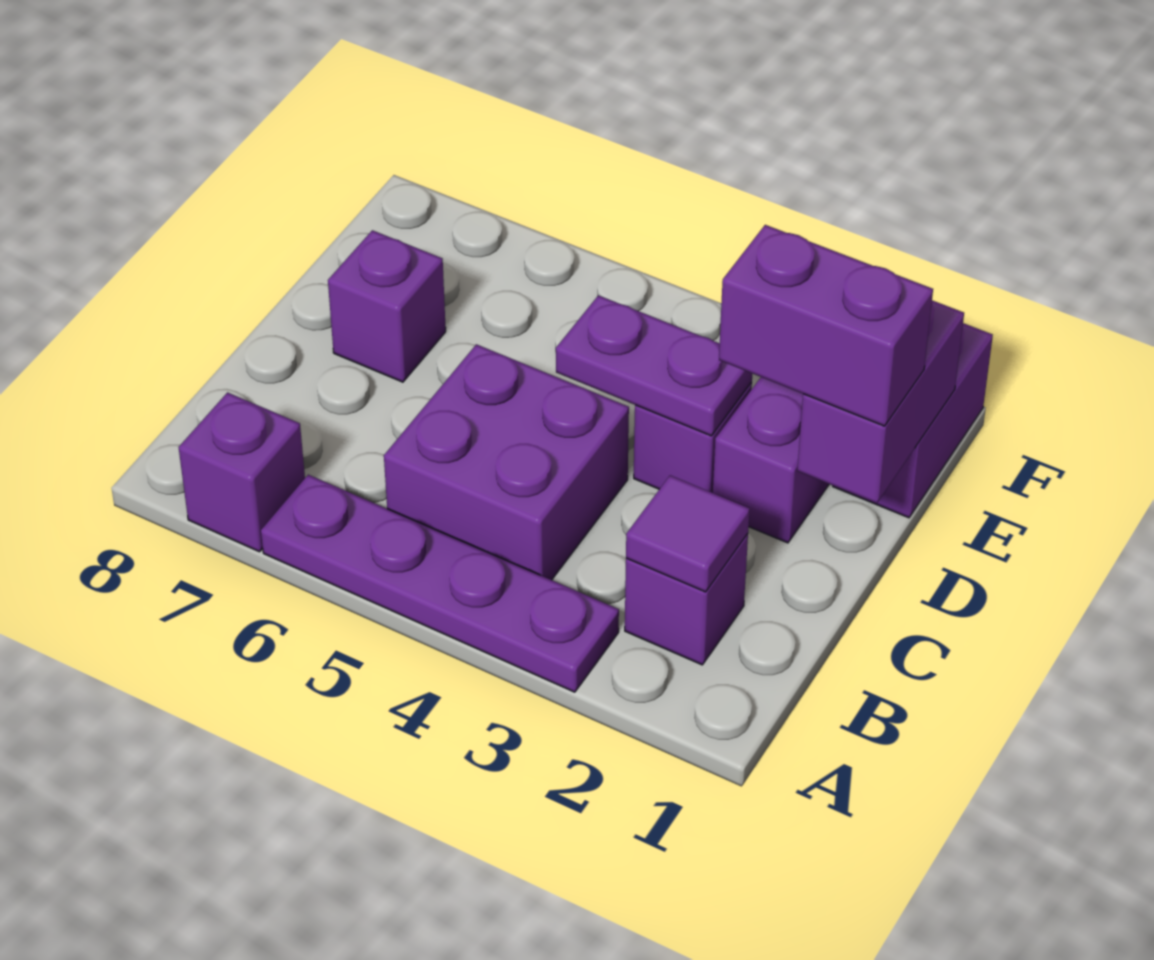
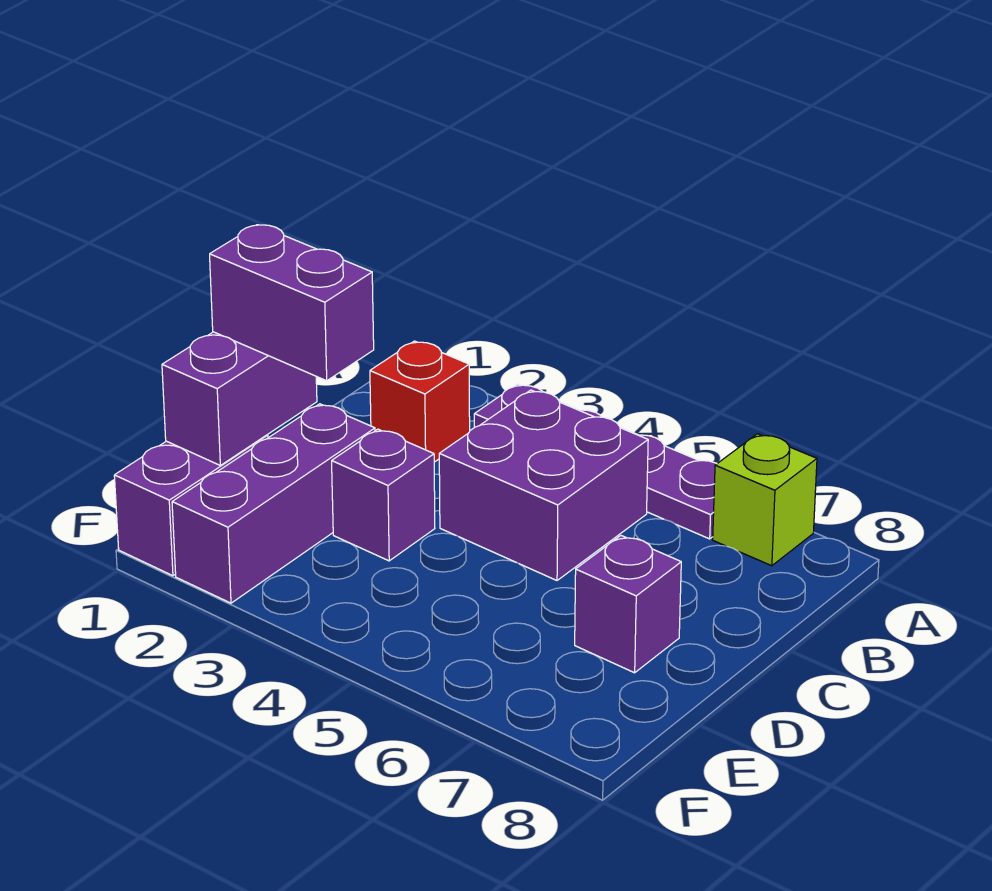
purple 1x1 brick [179,392,305,552] -> lime 1x1 brick [713,434,817,566]
purple 1x1 brick [625,534,748,665] -> red 1x1 brick [370,341,470,462]
purple 1x1 tile [626,475,750,592] -> none
purple 1x2 plate [556,295,752,436] -> none

